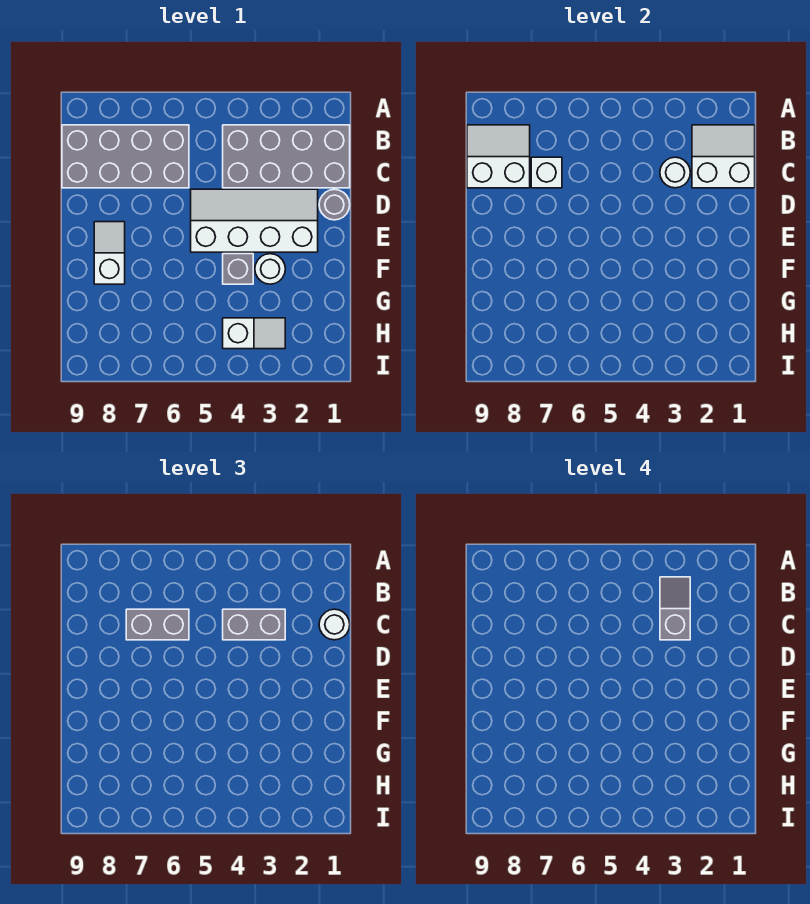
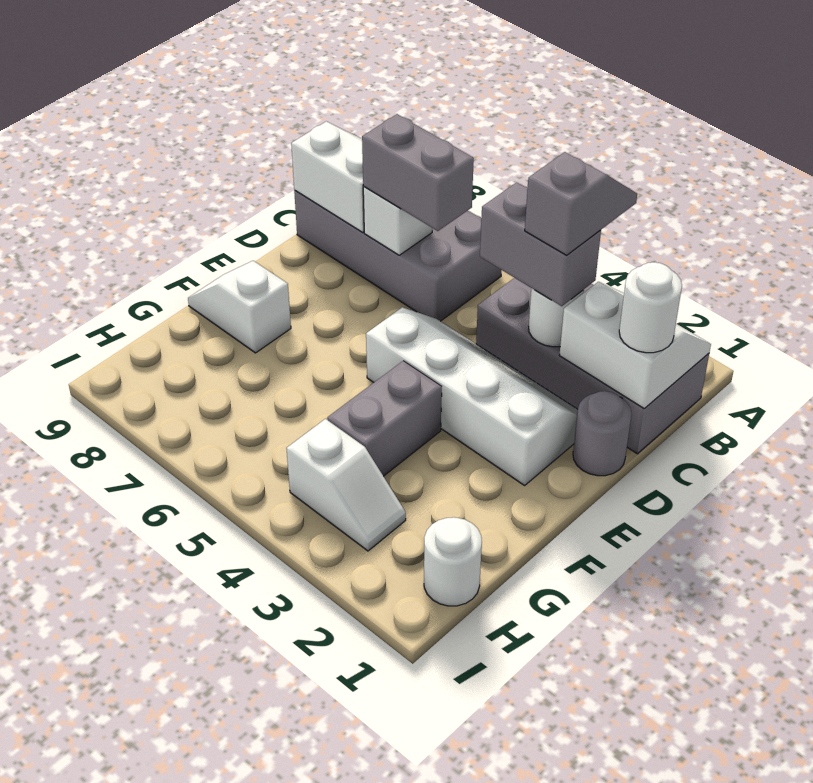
white 1x2 slope [94,222,125,284] -> white 1x2 slope turned to [188,261,291,353]
white 1x1 round brick [255,254,285,284] -> white 1x1 round brick moved to [424,517,482,606]
grey 1x1 brick [223,254,253,284] -> grey 1x2 brick [327,361,442,476]

